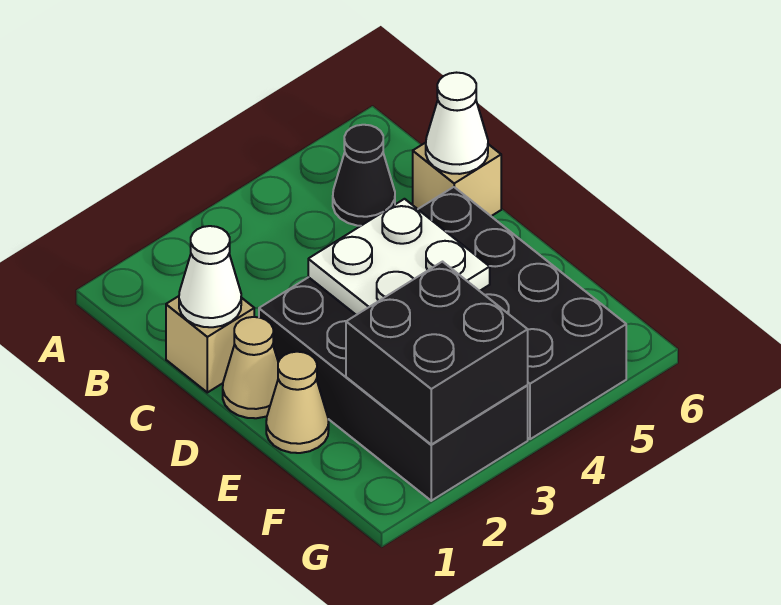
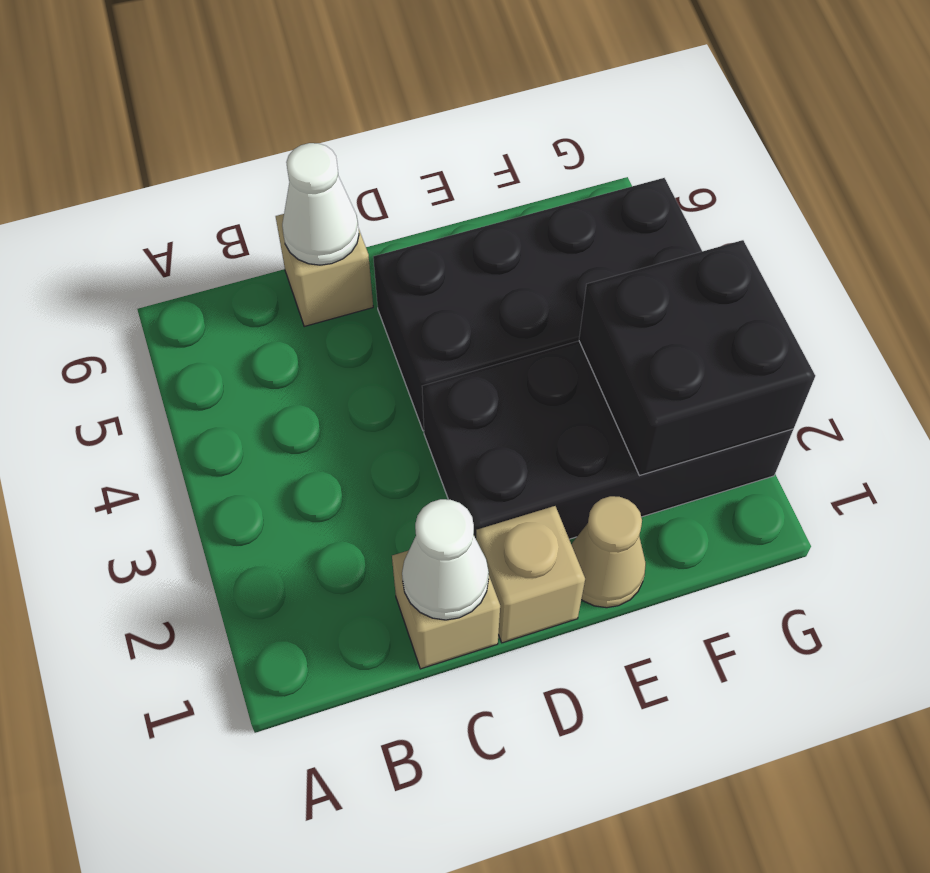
black 1x1 cone [333,125,395,226] -> none
tan 1x1 cone [223,317,278,418] -> tan 1x1 brick [476,506,585,643]
white 2x2 plate [308,199,490,315] -> none

